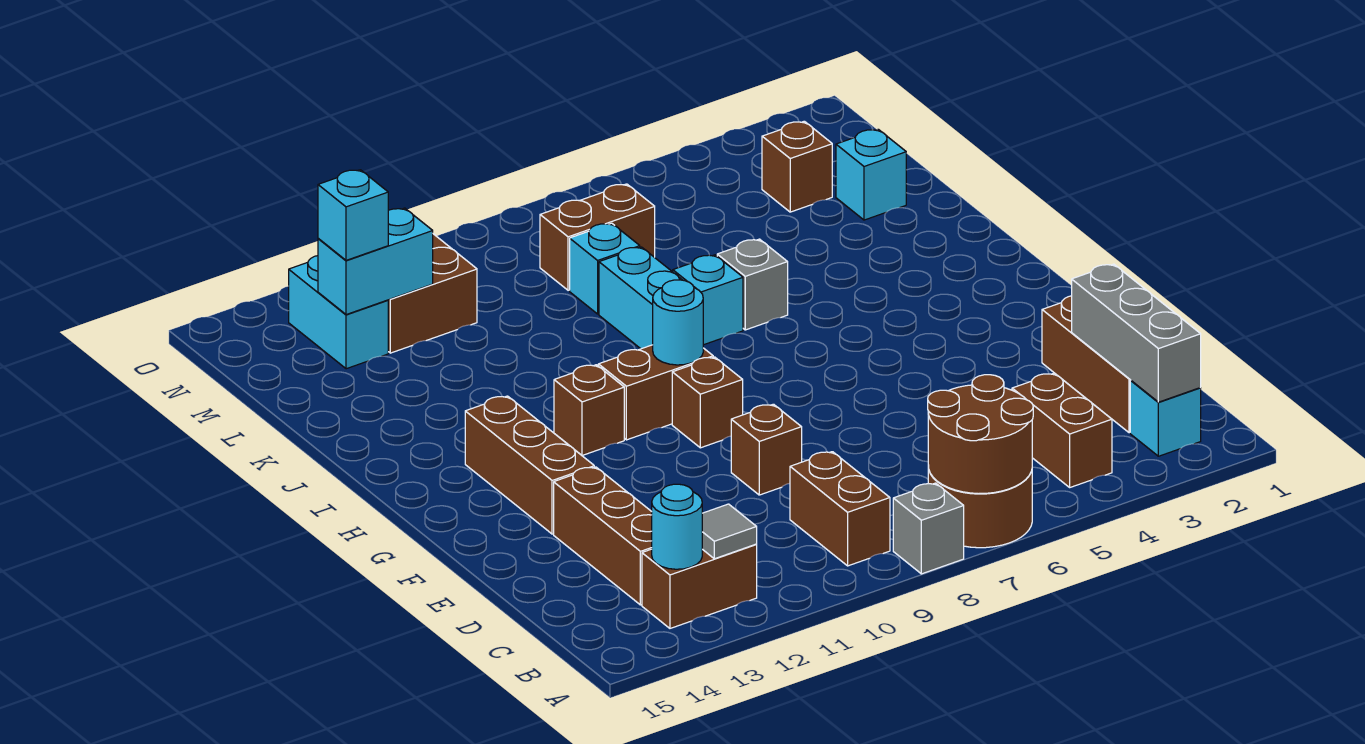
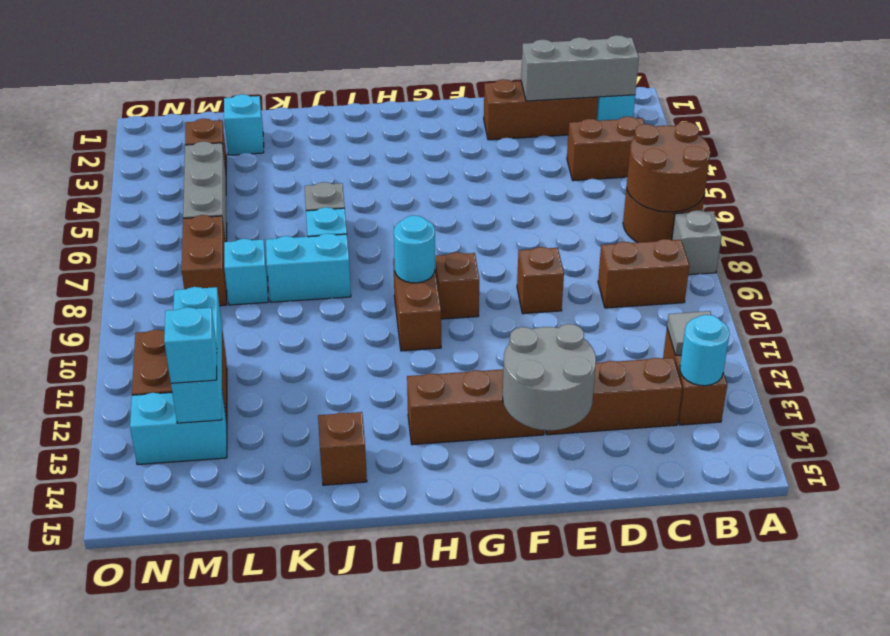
none -> grey 2x2 round brick [503,324,596,430]
brown 1x1 brick [554,365,624,456] -> brown 1x1 brick moved to [318,412,367,485]
none -> grey 1x3 brick [183,141,227,242]
cyan 1x2 brick [318,208,433,315] -> cyan 1x3 brick [171,287,222,423]

